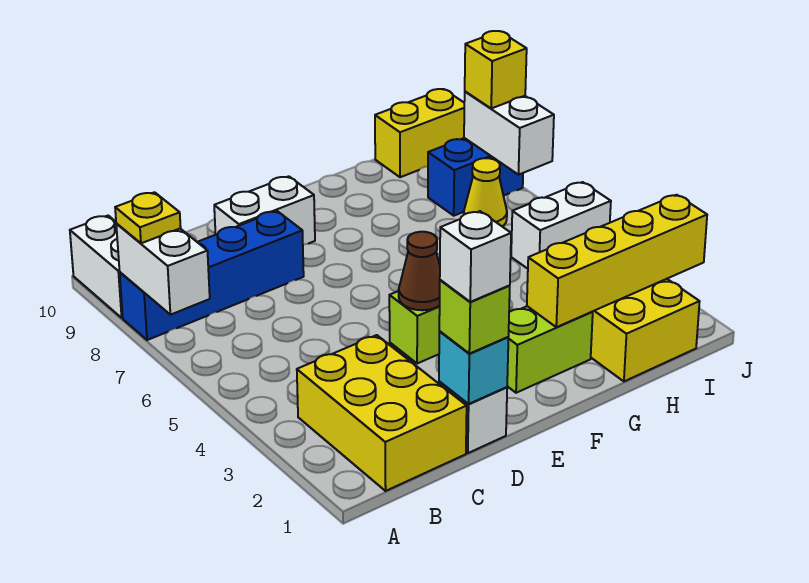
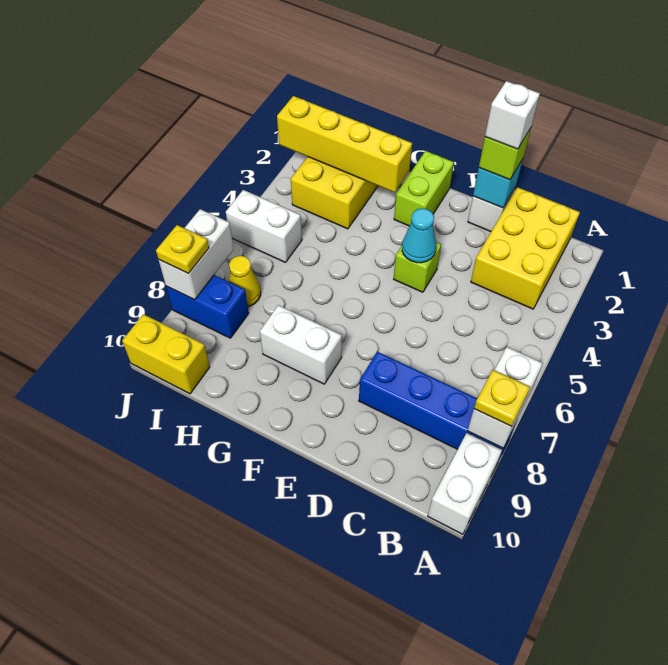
white 1x2 brick [214,176,315,245] -> white 1x2 brick moved to [260,305,342,384]
brown 1x1 cone [399,232,440,310] -> cyan 1x1 cone [402,208,436,263]
lime 1x2 brick [507,306,593,393] -> lime 1x2 brick turned to [394,151,454,226]
yellow 1x1 brick [465,31,527,108] -> yellow 1x1 plate [156,225,209,274]

